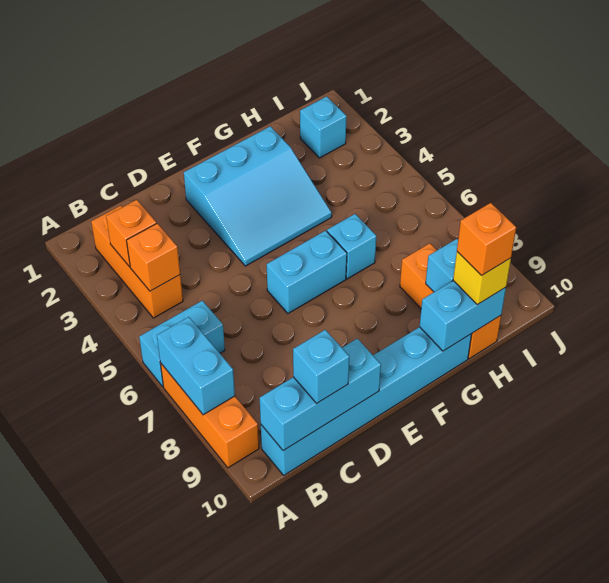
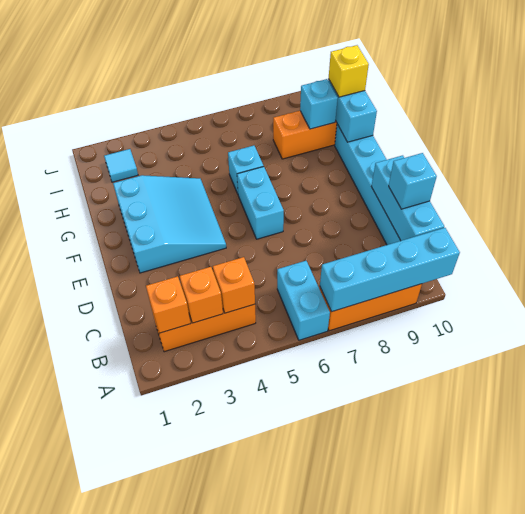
cyan 1x2 brick [157,317,235,415] -> cyan 1x4 brick [320,228,460,312]
orange 1x1 brick [457,203,516,276] -> orange 1x1 brick moved to [146,276,191,333]
cyan 1x1 brick [300,96,347,158] -> cyan 1x1 tile [104,149,138,182]

